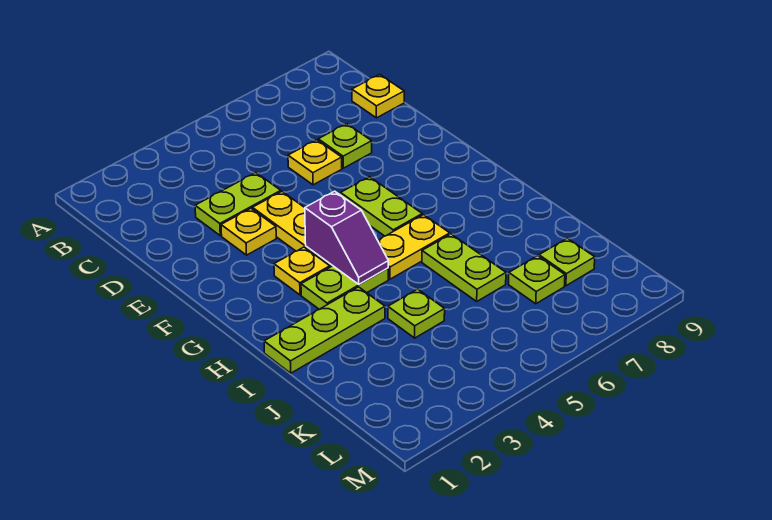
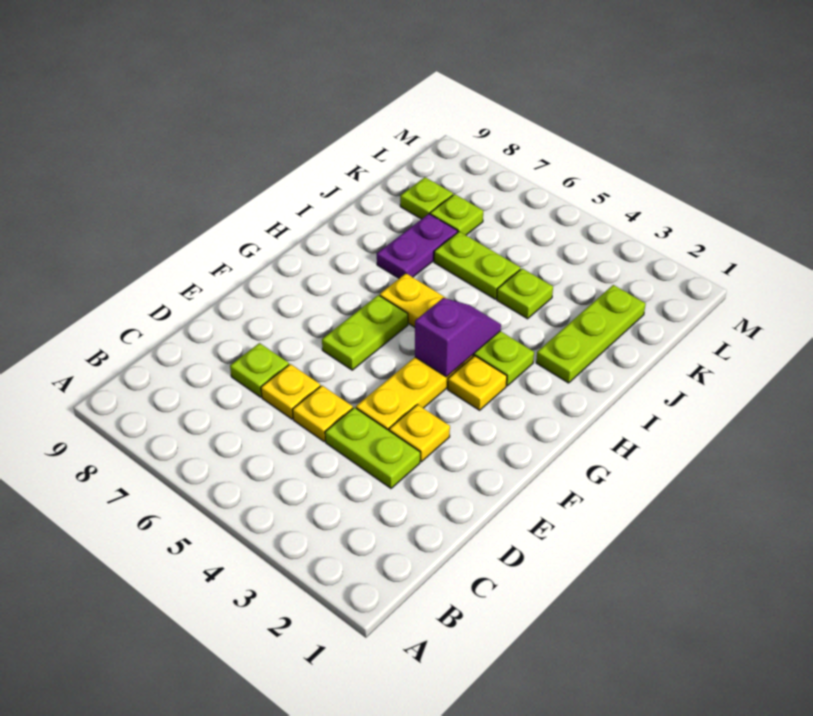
yellow 1x1 plate [352,74,404,118] -> yellow 1x1 plate moved to [293,386,353,442]
lime 1x3 plate [264,287,385,373] -> lime 1x3 plate turned to [536,285,645,383]
lime 1x2 plate [422,234,506,301] -> lime 1x2 plate turned to [434,232,521,299]
none -> purple 1x2 plate [377,214,458,278]

